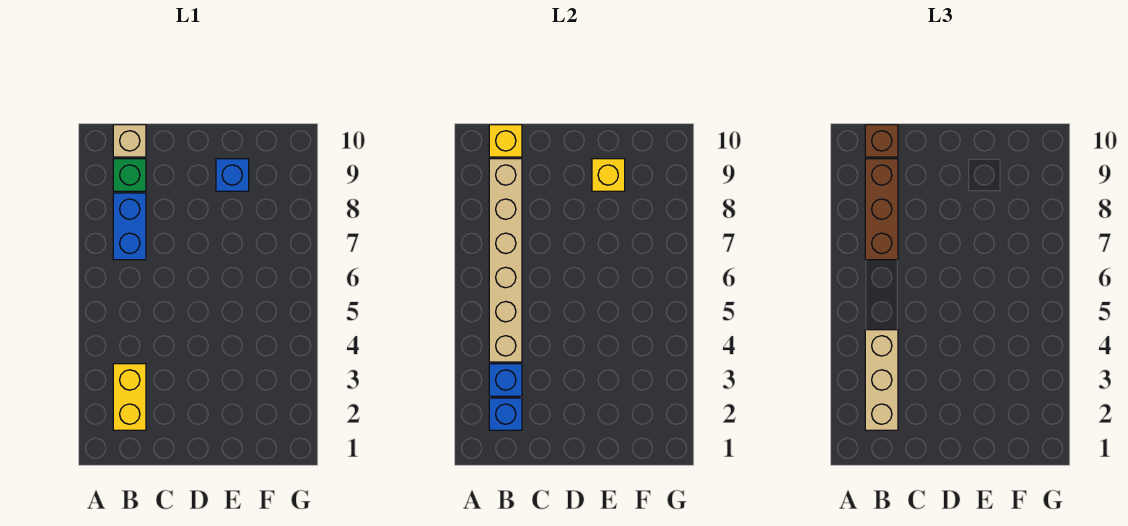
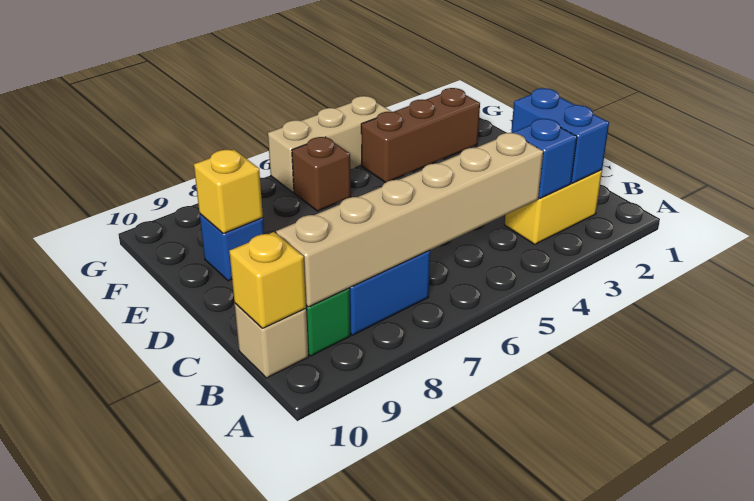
blue 1x1 brick [489,398,522,430] -> blue 1x2 brick [511,88,609,183]
tan 1x3 brick [865,330,898,430] -> tan 1x3 brick moved to [268,96,391,192]
brown 1x3 brick [865,159,898,260] -> brown 1x3 brick moved to [361,88,480,183]
brown 1x1 brick [865,125,898,157] -> brown 1x1 brick moved to [292,137,351,211]

